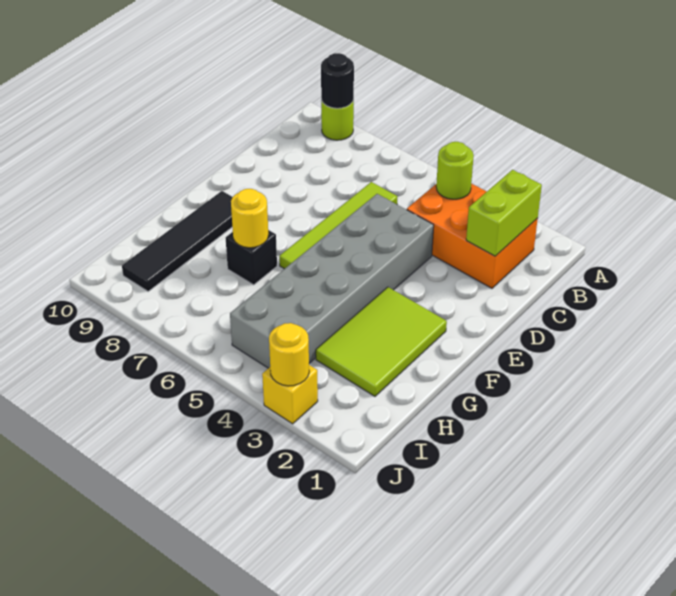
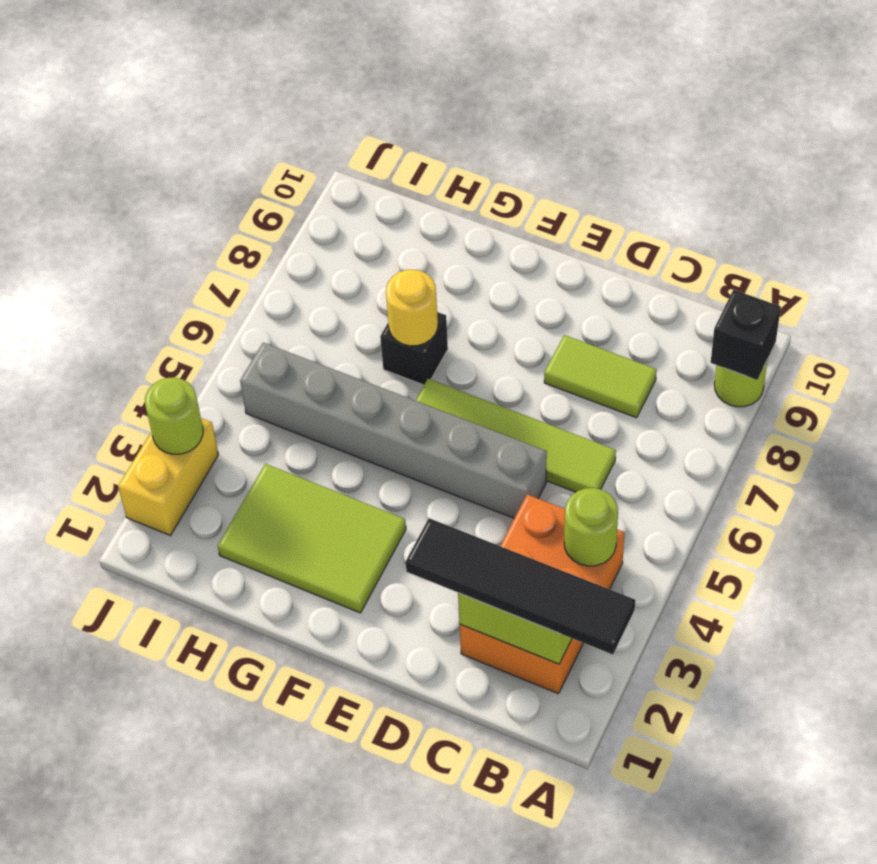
black 1x1 round brick [321,53,354,108] -> black 1x1 brick [711,290,781,380]
none -> lime 1x2 tile [544,335,657,418]
grey 2x6 brick [230,194,434,368] -> grey 1x6 brick [240,343,547,518]
black 1x4 tile [122,191,232,292] -> black 1x4 tile moved to [406,518,635,655]
yellow 1x1 brick [262,365,318,424] -> yellow 1x2 brick [118,418,218,535]
yellow 1x1 round brick [269,323,309,386] -> lime 1x1 round brick [145,378,203,454]

